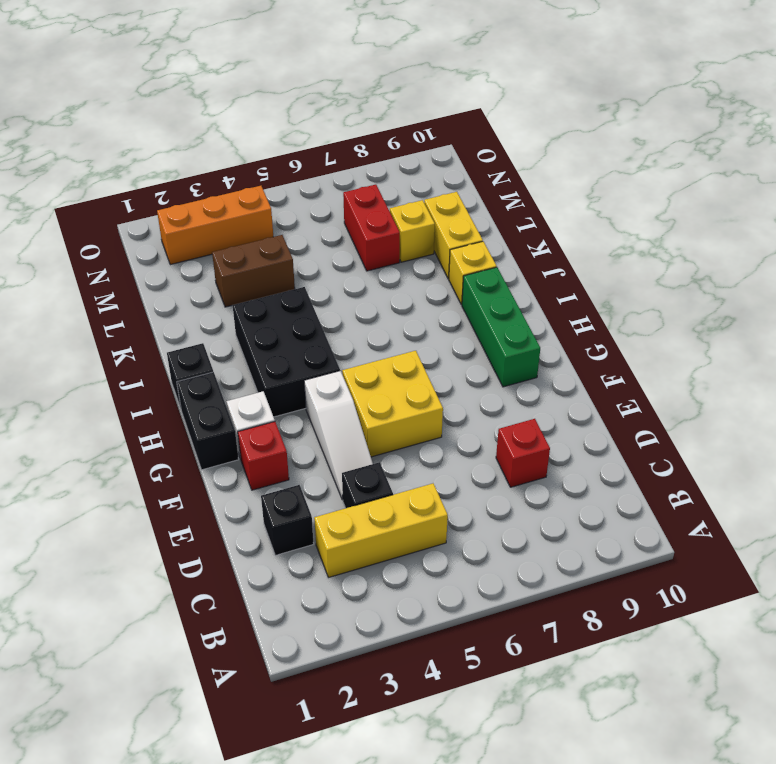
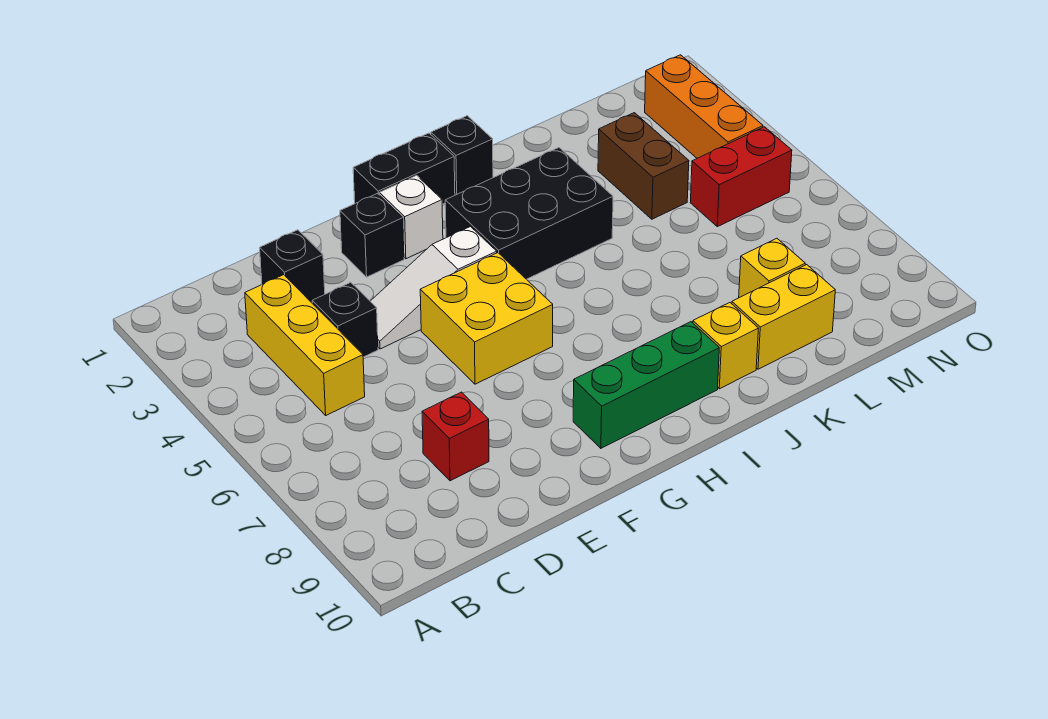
red 1x1 brick [238,422,289,490] -> black 1x1 brick [340,194,404,277]
red 1x2 brick [343,185,400,271] -> red 1x2 brick moved to [690,127,792,227]

